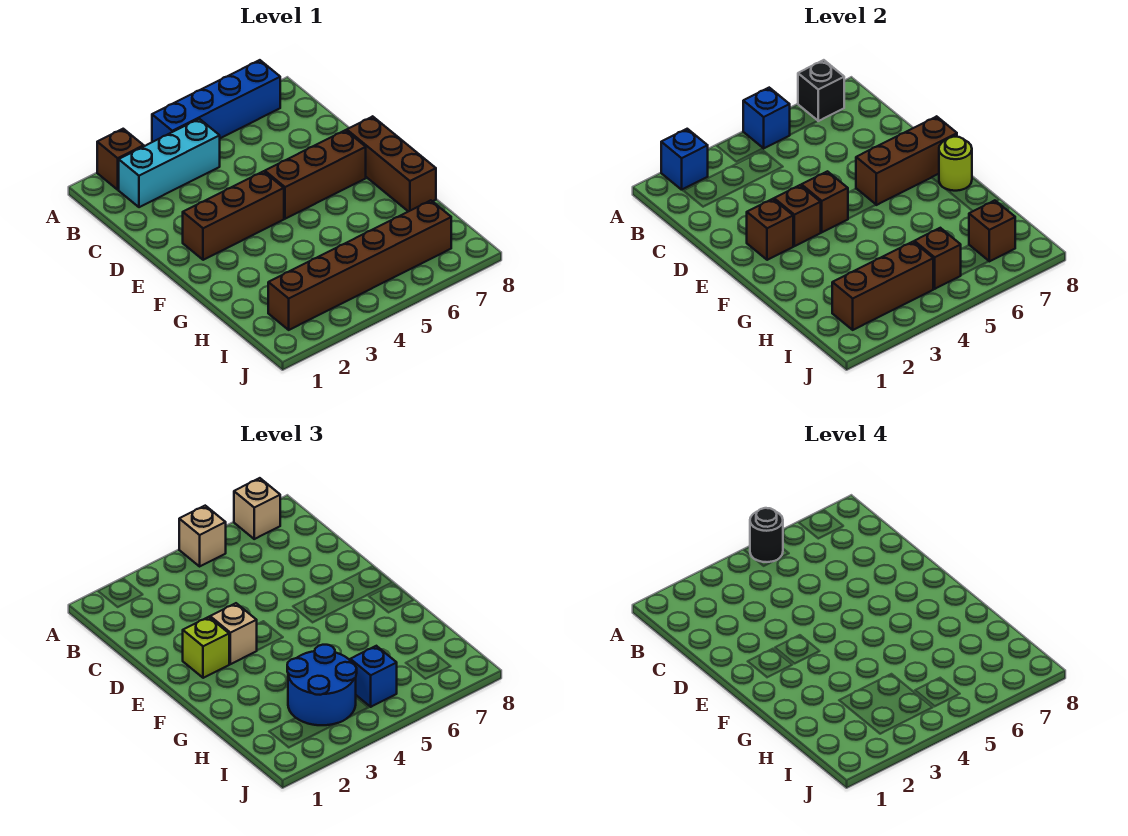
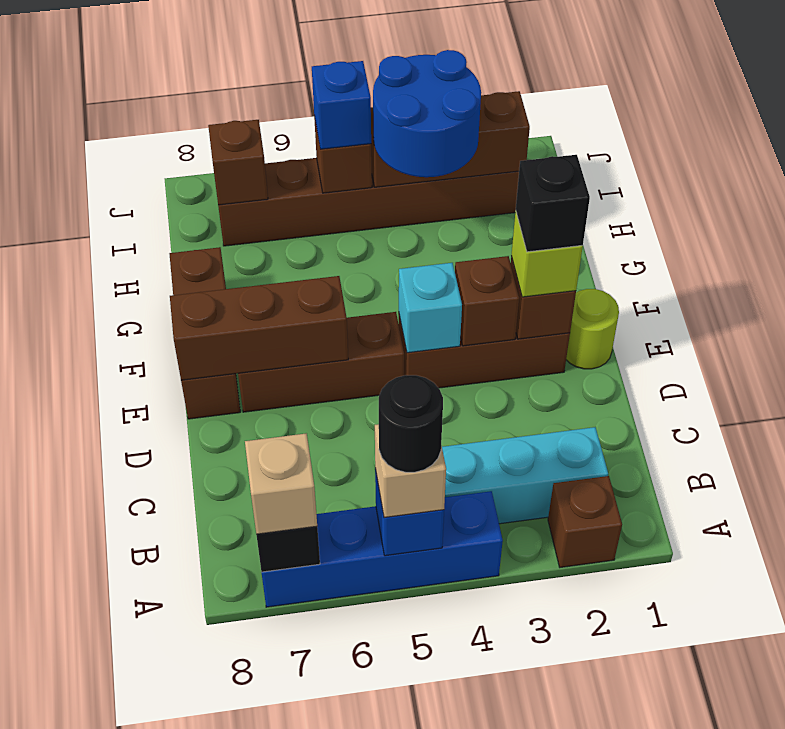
blue 1x1 brick [661,129,708,190] -> none
none -> black 1x1 brick [516,155,590,252]
tan 1x1 brick [210,603,257,664] -> none
brown 1x1 brick [801,171,848,232] -> cyan 1x1 brick [399,263,462,353]
lime 1x1 round brick [939,137,972,191] -> lime 1x1 round brick moved to [566,289,619,369]

